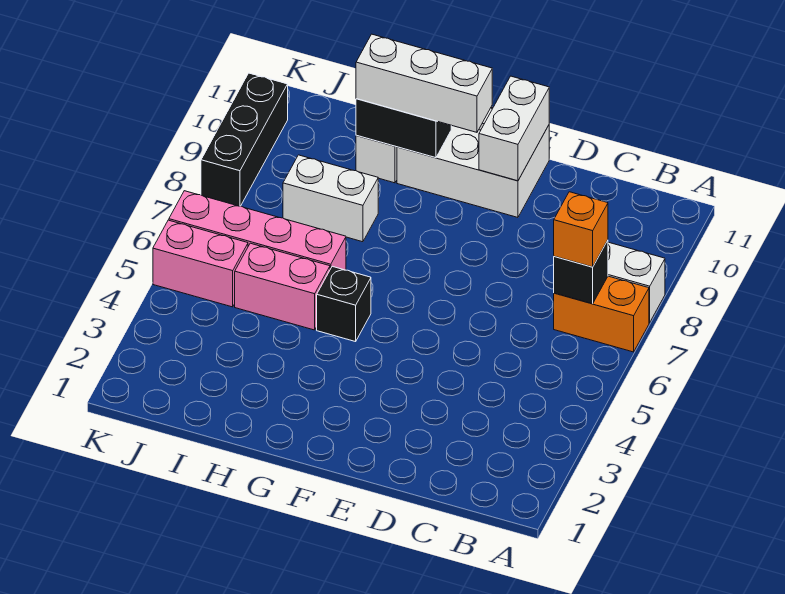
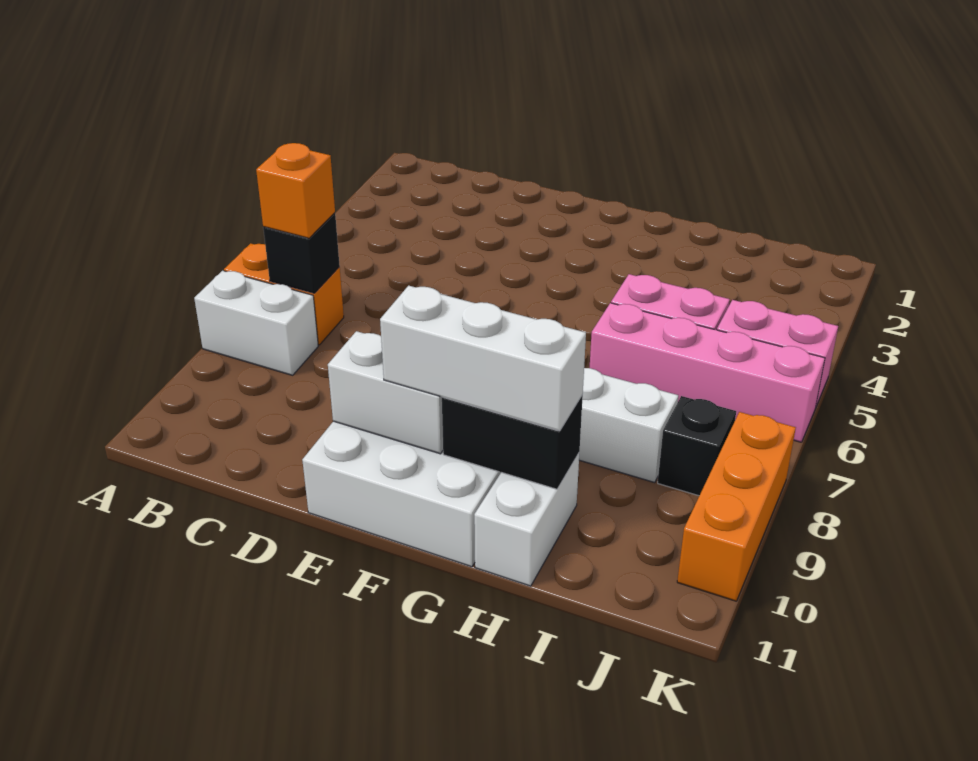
white 1x2 brick [479,76,549,181] -> white 1x2 brick turned to [328,331,443,454]
black 1x1 brick [317,266,371,342] -> black 1x1 brick moved to [658,396,736,496]
black 1x3 brick [201,73,288,206] -> orange 1x3 brick [677,412,796,601]

